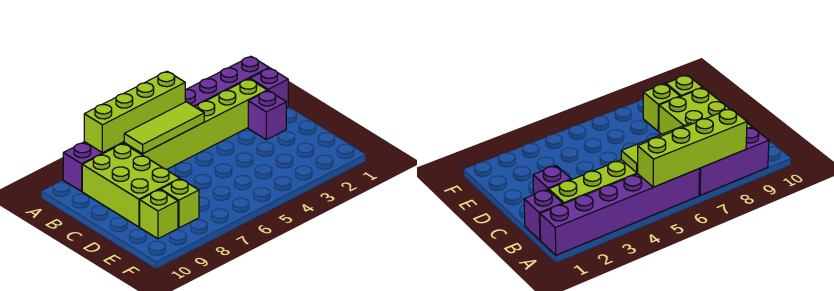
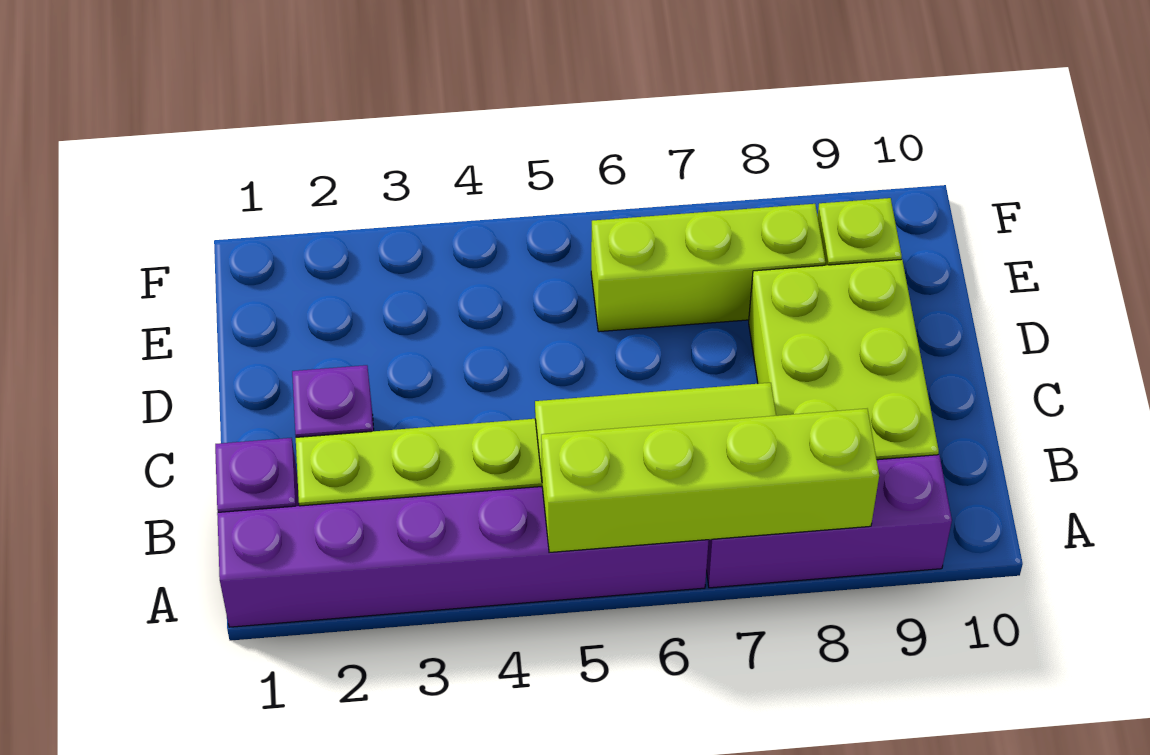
lime 1x1 brick [161,179,199,228] -> lime 1x3 brick [591,204,825,332]

